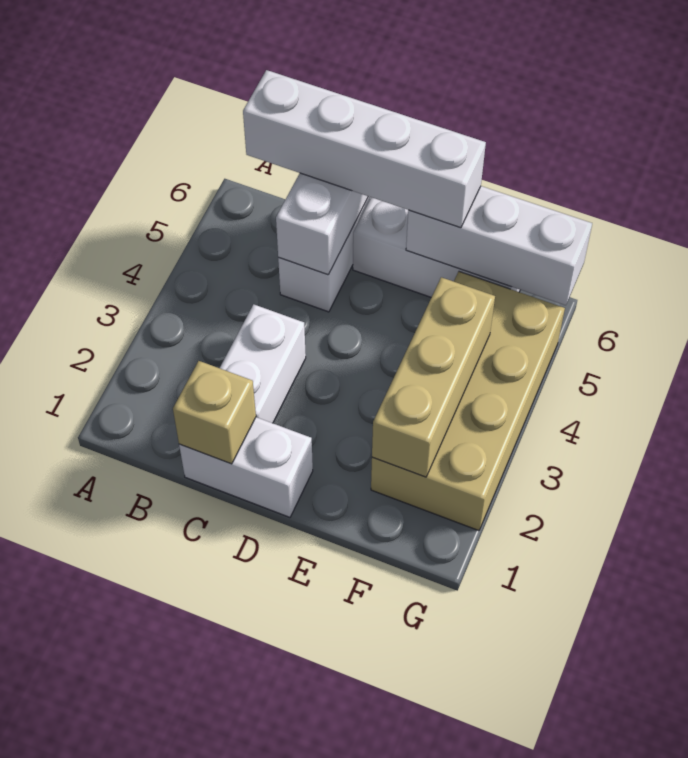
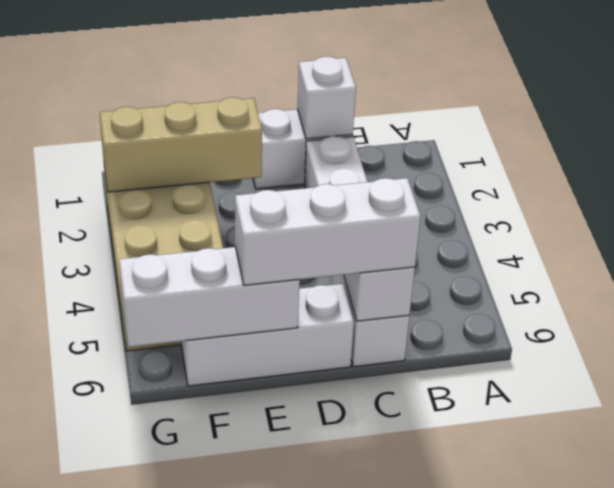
white 1x4 brick [243,70,486,228] -> white 1x3 brick [235,178,421,285]
tan 1x1 brick [173,361,256,464] -> white 1x1 brick [297,56,356,139]
tan 1x3 brick [372,277,495,477] -> tan 1x3 brick turned to [100,97,262,192]

